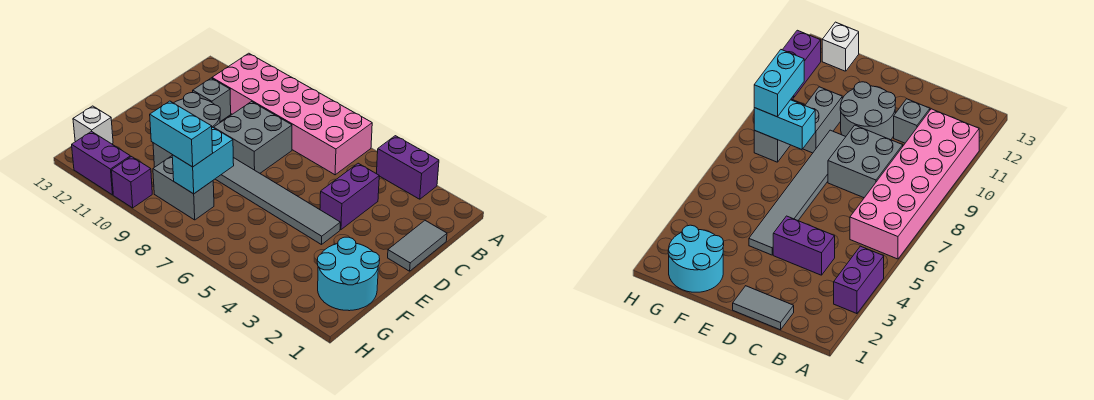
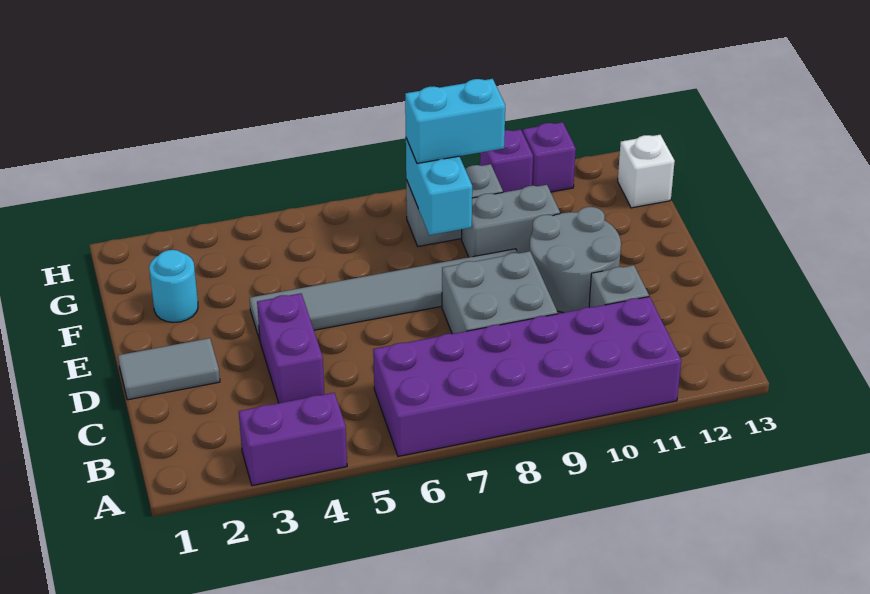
pink 2x6 brick [212,53,372,175] -> purple 2x6 brick [373,297,681,456]
grey 1x2 tile [388,221,447,271] -> grey 1x2 tile turned to [118,338,220,400]
cyan 2x2 round brick [317,237,380,311] -> cyan 1x1 round brick [149,250,198,322]
purple 1x2 brick [72,131,131,195] -> purple 1x1 brick [523,122,576,192]

